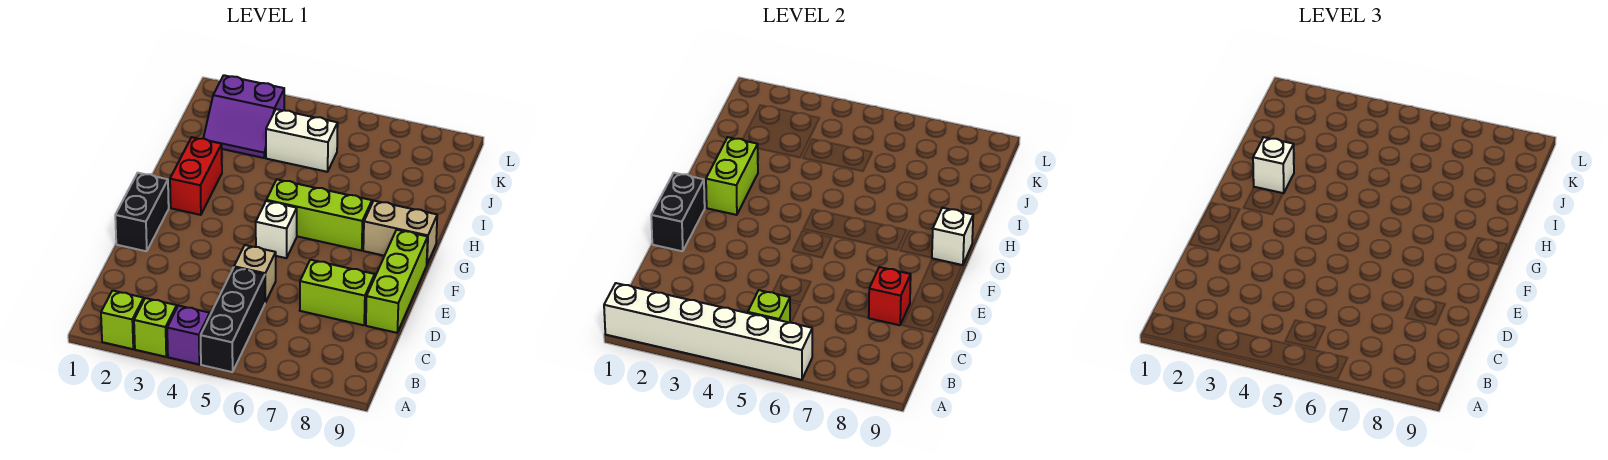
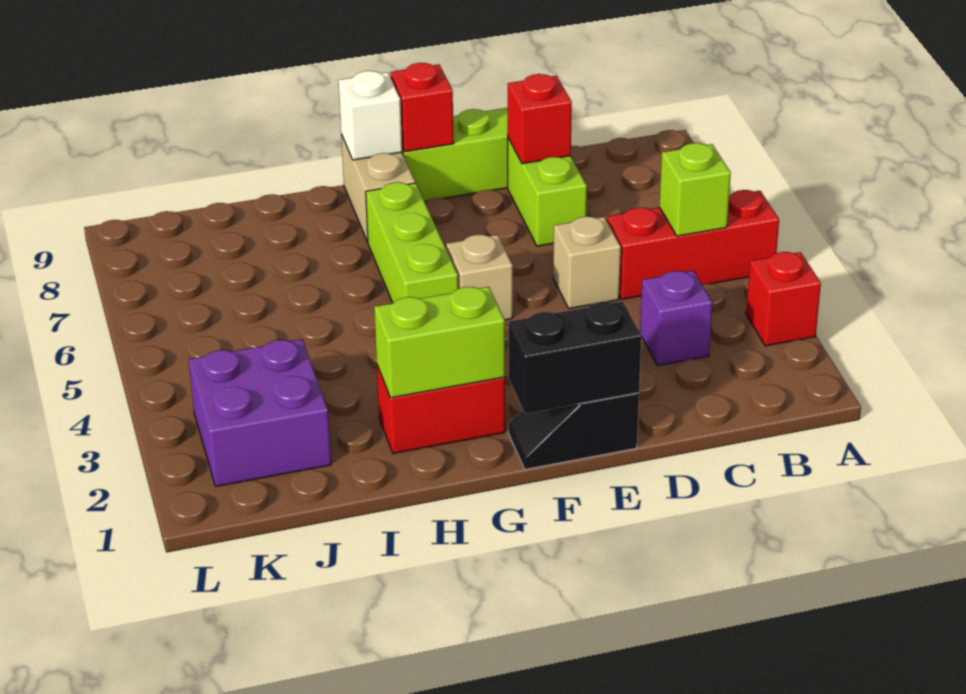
white 1x6 brick [604,283,812,380] -> none
lime 1x1 brick [101,291,144,349] -> none
lime 1x1 brick [134,298,177,357] -> red 1x1 brick [746,252,821,346]
purple 1x1 brick [167,306,210,364] -> purple 1x1 brick moved to [640,271,712,366]
black 1x3 brick [201,268,265,372] -> red 1x3 brick [607,190,779,299]
black 1x2 brick [115,173,169,251] -> black 1x2 slope [509,393,639,469]
white 1x1 brick [256,201,297,258] -> tan 1x1 brick [446,235,513,320]
none -> red 1x1 brick [390,63,454,152]
white 1x1 brick [1253,137,1294,193] -> none
purple 2x2 slope [203,75,284,158] -> purple 2x2 brick [189,339,331,486]
white 1x2 brick [266,109,338,172] -> none

